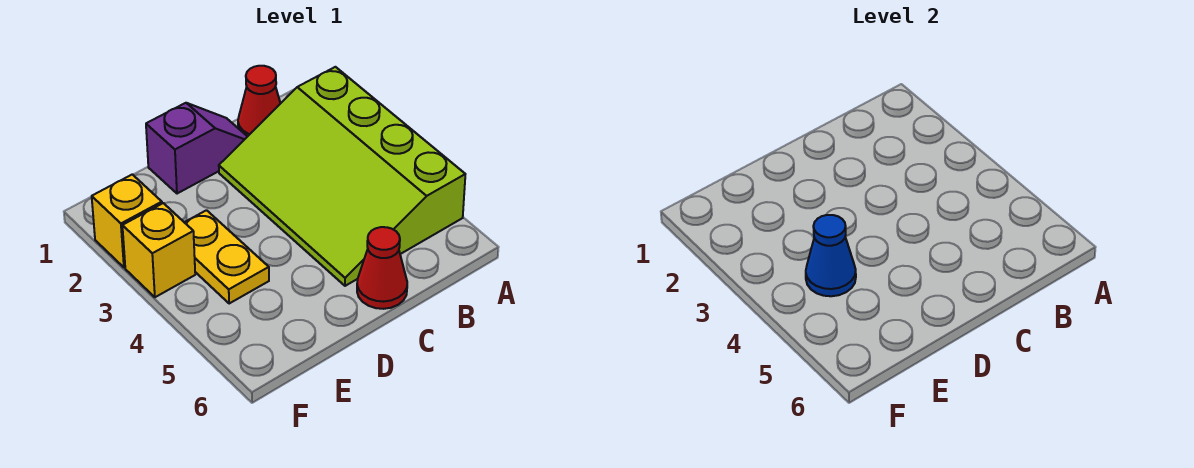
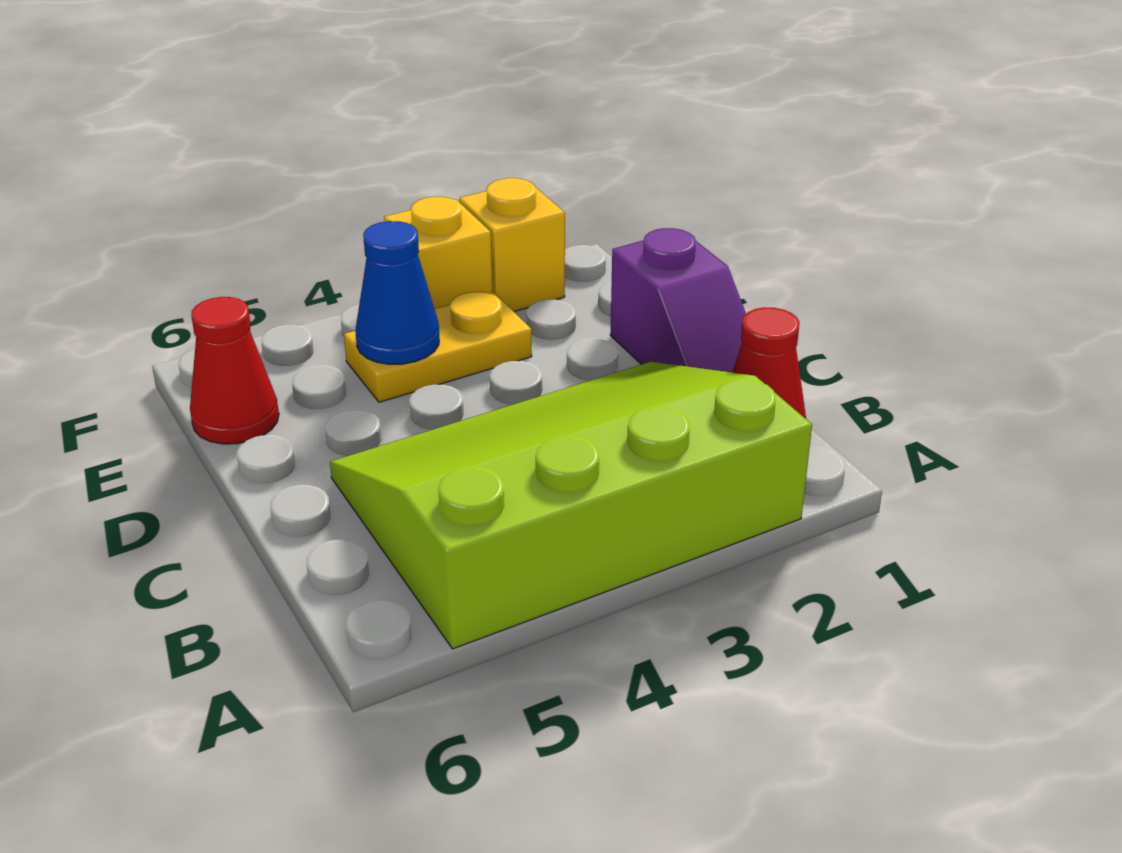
red 1x1 cone [357,227,407,309] -> red 1x1 cone moved to [190,297,279,444]

